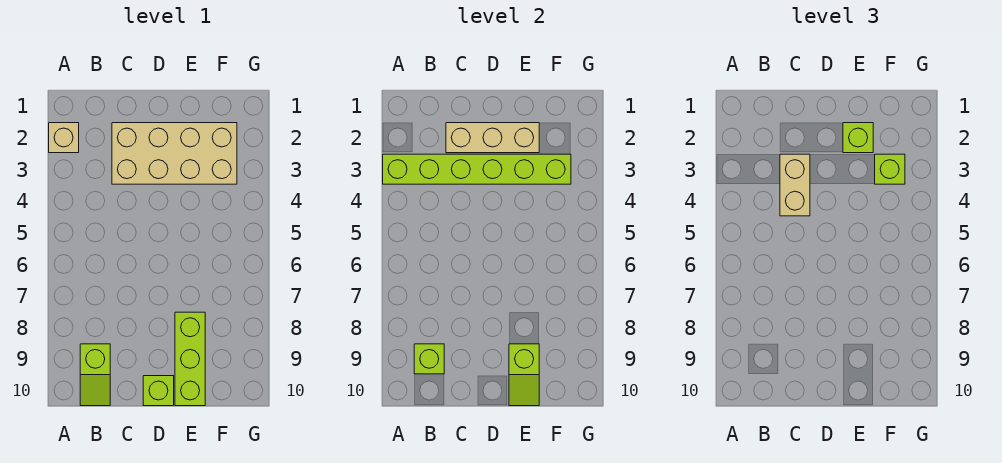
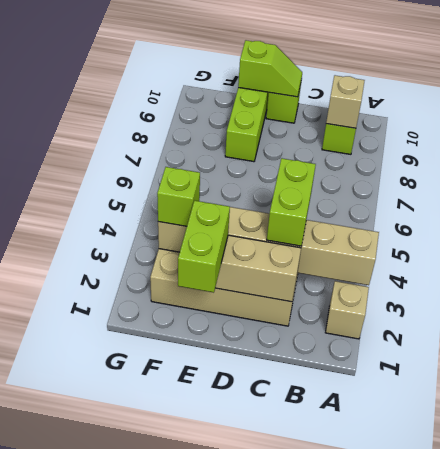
lime 1x6 brick [383,154,571,184] -> tan 1x6 brick [158,207,379,285]
lime 1x1 brick [414,344,444,374] -> tan 1x1 brick [326,75,365,128]
tan 1x2 brick [780,154,810,216] -> lime 1x2 brick [267,158,316,246]
lime 1x1 brick [843,123,873,153] -> lime 1x2 brick [178,201,230,293]
lime 1x2 slope [509,344,539,406] -> lime 1x2 slope turned to [238,40,302,97]

